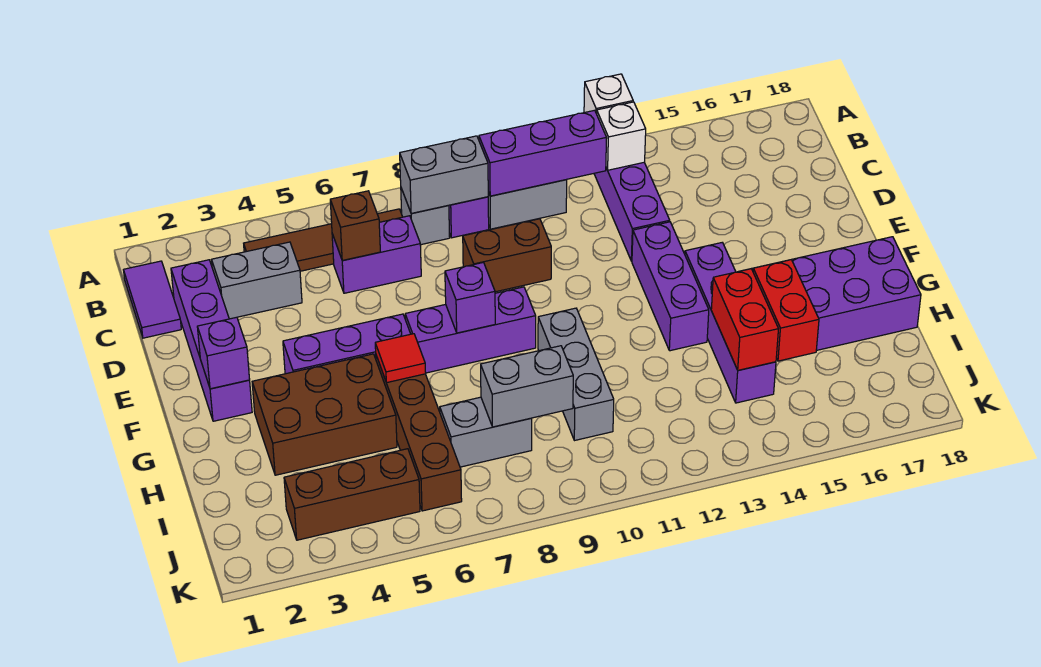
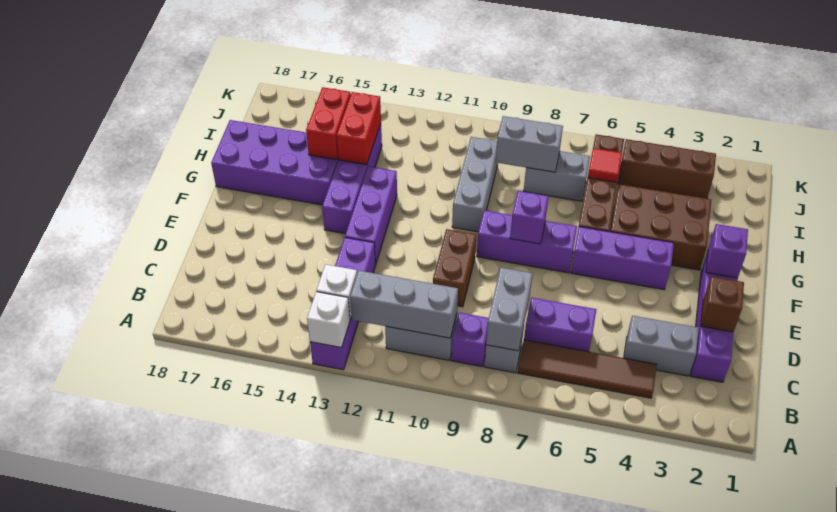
purple 1x2 tile [124,261,181,338] -> none
grey 1x2 brick [400,136,489,213] -> grey 1x2 brick turned to [486,268,533,351]
purple 1x3 brick [479,110,607,196] -> grey 1x3 brick [350,271,458,338]
brown 1x1 brick [330,191,380,261] -> brown 1x1 brick moved to [701,277,744,332]
brown 1x2 brick [463,219,551,292] -> brown 1x2 brick turned to [433,229,476,307]
red 1x1 tile [375,334,426,383] -> red 1x1 tile moved to [588,148,622,182]

